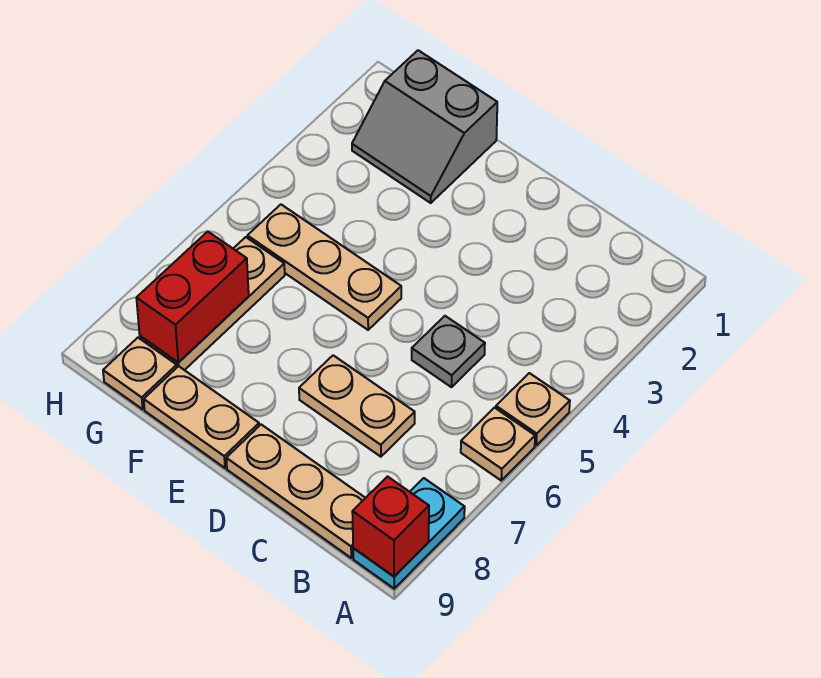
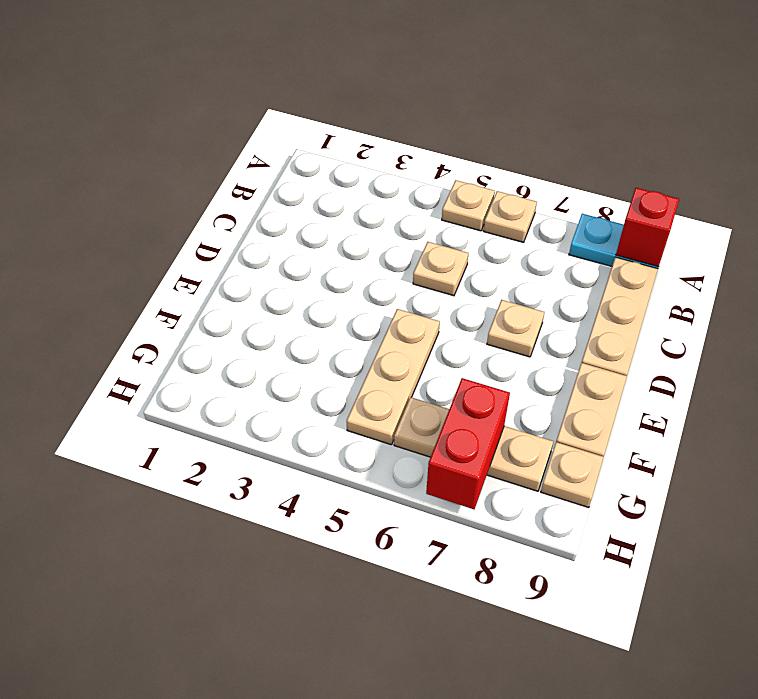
grey 1x1 plate [412,316,485,387] -> tan 1x1 plate [413,242,468,296]
tan 1x2 plate [299,355,415,457] -> tan 1x1 plate [487,300,544,357]
grey 2x2 slope [352,50,497,203] -> none
red 1x2 brick [136,232,249,363] -> red 1x2 brick turned to [426,378,510,509]

